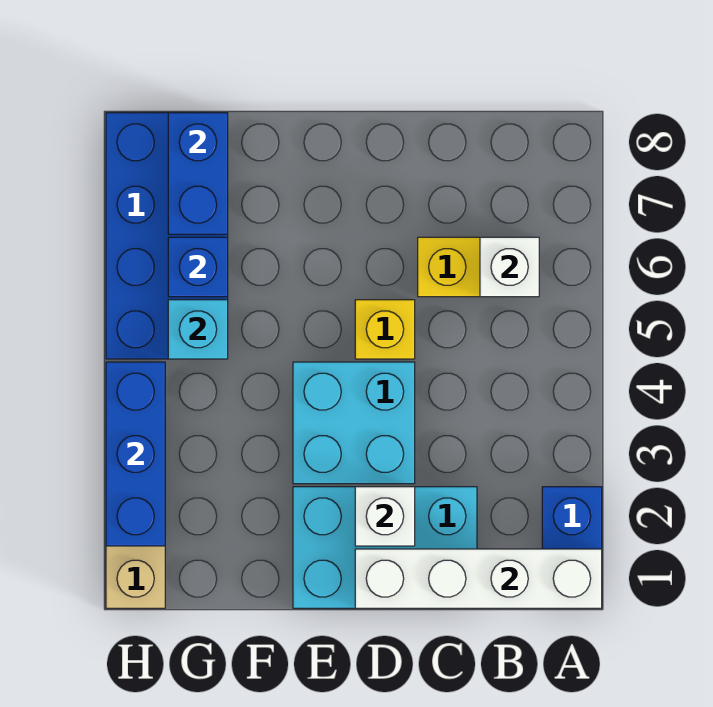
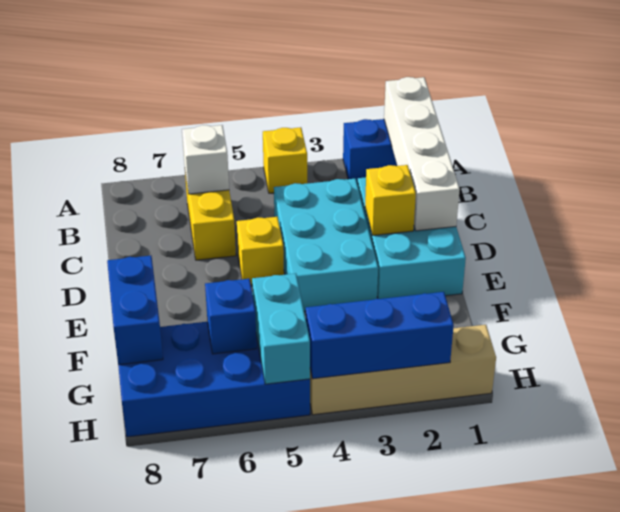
none -> yellow 1x1 brick [263,127,307,193]
white 1x1 brick [355,487,415,546] -> yellow 1x1 brick [365,165,416,236]
cyan 2x2 brick [293,362,415,484] -> cyan 2x3 brick [274,179,378,312]
cyan 1x1 brick [168,300,228,359] -> cyan 1x2 brick [252,273,310,384]
blue 1x2 brick [168,113,228,234] -> blue 1x2 brick turned to [107,256,163,365]

